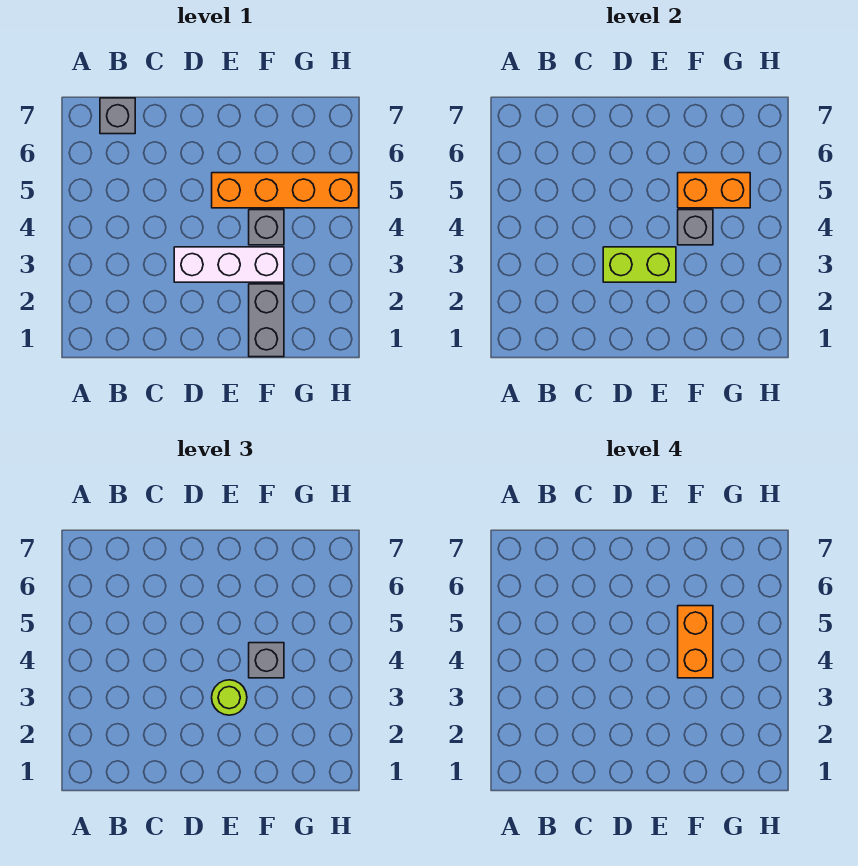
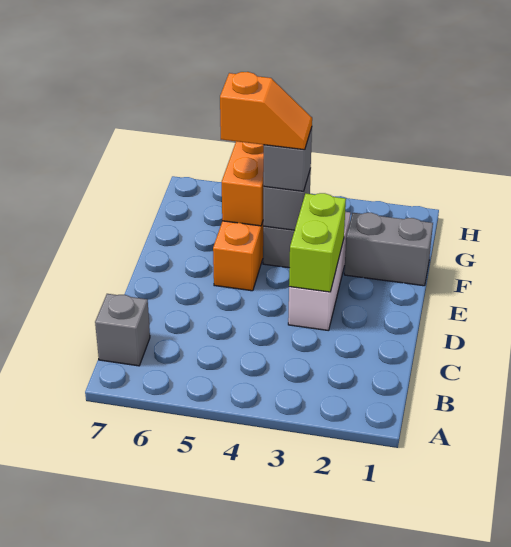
lime 1x1 round brick [212,680,247,715] -> none
orange 1x2 brick [678,606,713,678] -> orange 1x2 slope [220,72,312,150]

